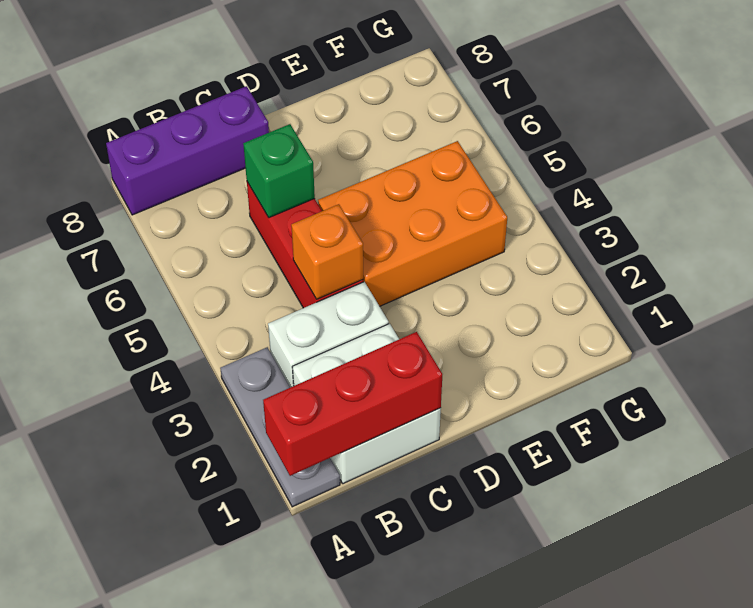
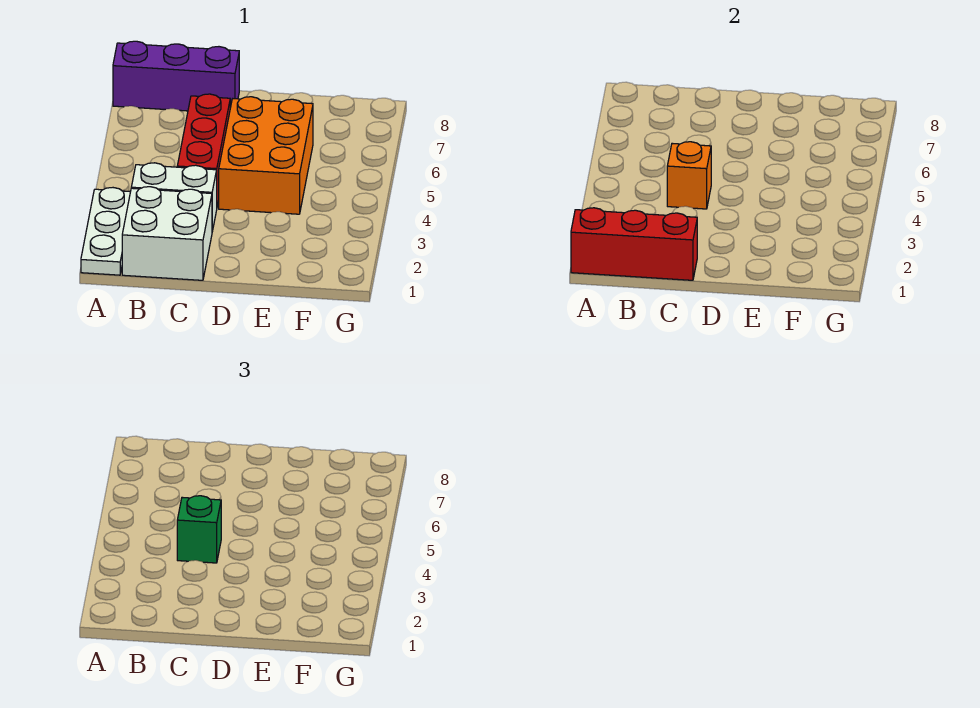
grey 1x3 plate [220,347,340,507] -> white 1x3 plate [81,188,130,275]
green 1x1 brick [243,124,315,218] -> green 1x1 brick moved to [177,496,221,563]
orange 2x3 brick [318,141,507,306] -> orange 2x3 brick turned to [219,97,313,214]

